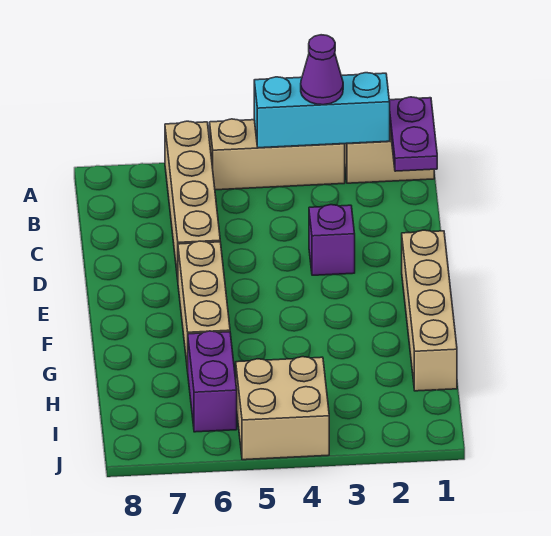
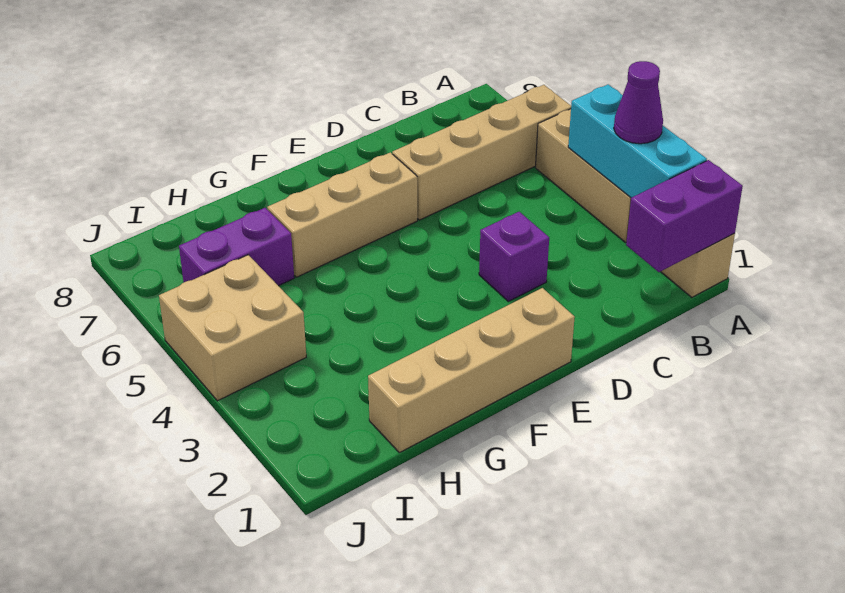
purple 1x2 plate [389,97,437,171] -> purple 1x2 brick [626,160,743,272]

